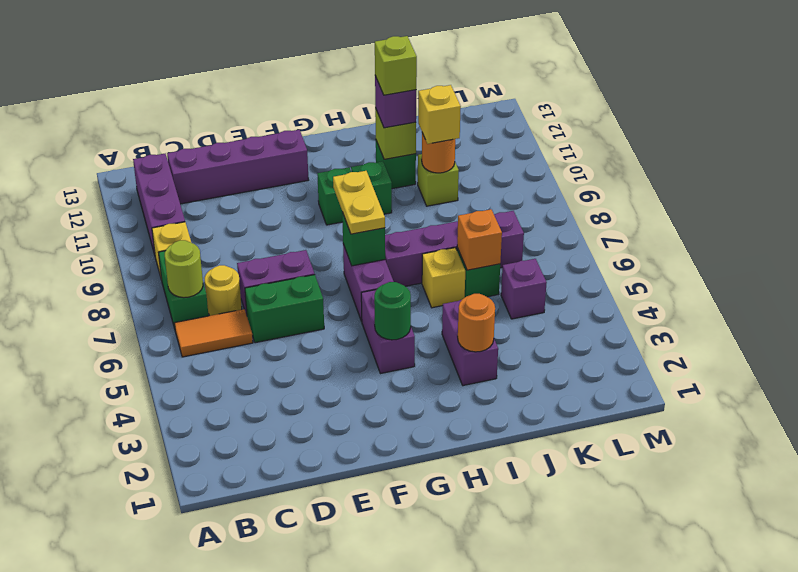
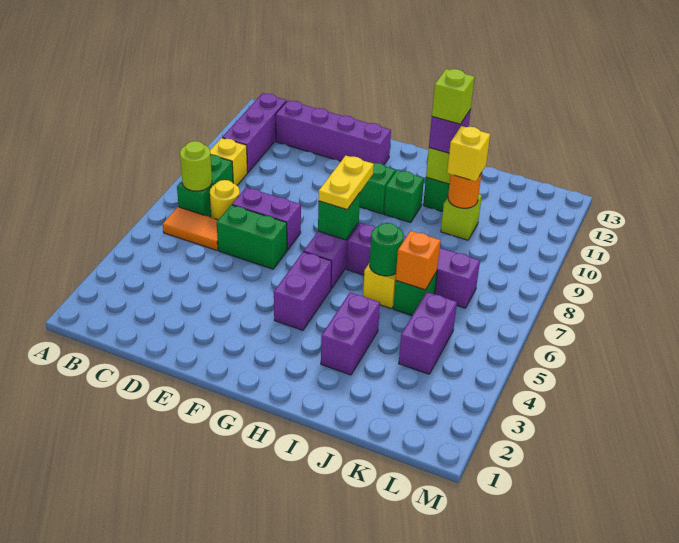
green 1x1 round brick [374,282,411,340] -> green 1x1 round brick moved to [370,223,404,276]
orange 1x1 round brick [458,294,495,352] -> none
purple 1x1 brick [501,259,547,319] -> purple 1x2 brick [399,292,457,374]

